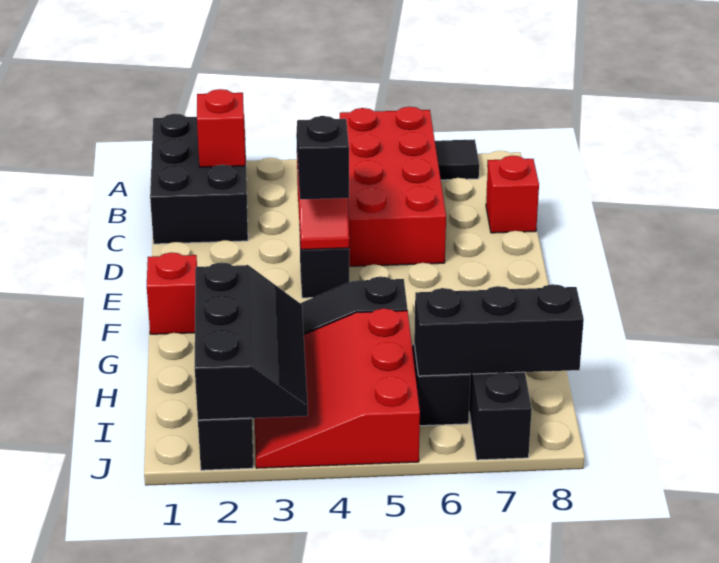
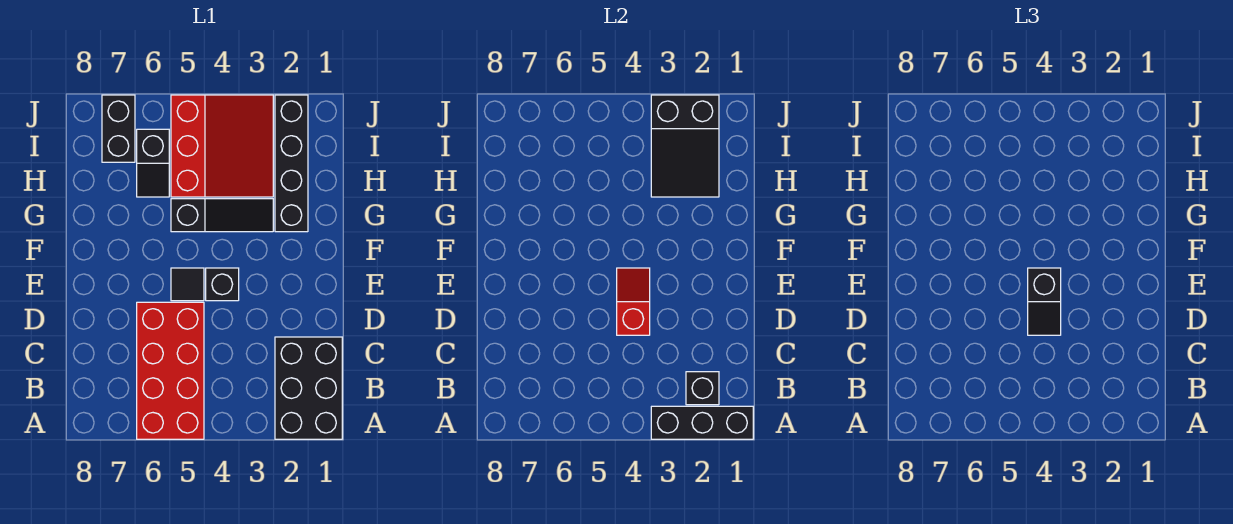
black 1x1 tile [435,139,479,180] -> black 1x1 tile moved to [171,268,204,301]
red 1x1 brick [197,89,245,167] -> black 1x1 brick [686,372,719,405]
red 1x1 brick [486,156,539,233] -> none
red 1x1 brick [147,252,197,334] -> none
black 2x3 slope [195,263,308,420] -> black 2x3 slope turned to [651,95,719,197]
black 1x3 brick [414,284,584,376] -> black 1x3 brick moved to [651,406,753,439]

